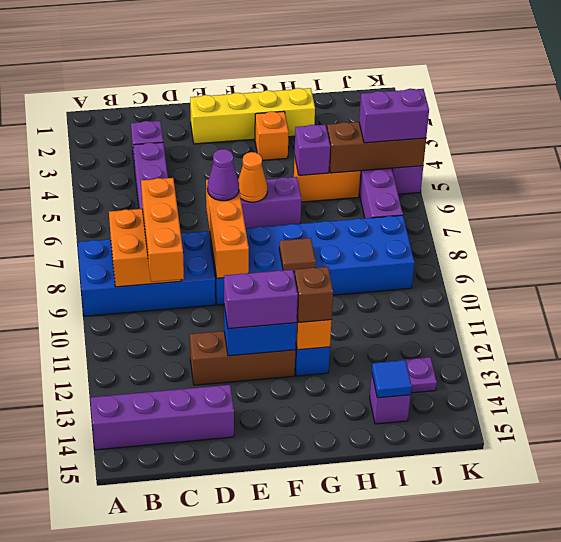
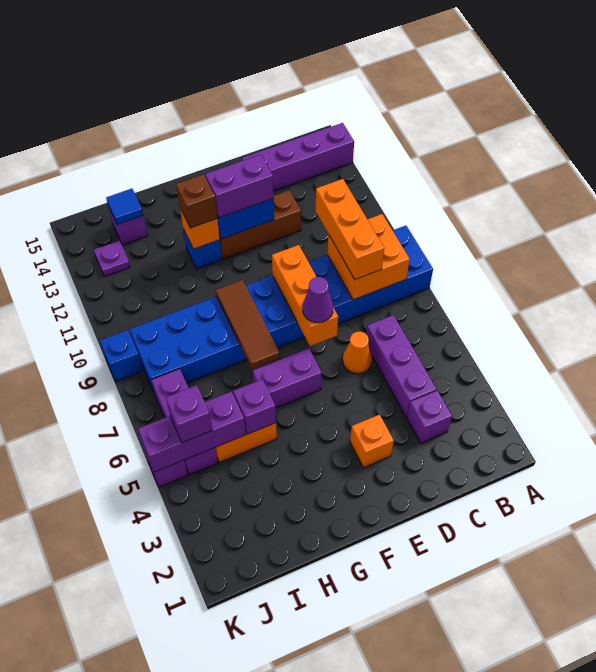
yellow 1x4 brick [190,88,315,144] -> none
orange 1x1 cone [238,152,267,202] -> orange 1x1 cone moved to [343,331,372,374]
orange 1x1 brick [255,111,289,160] -> orange 1x1 brick moved to [350,415,394,468]
brown 1x1 tile [279,238,316,272] -> brown 1x3 tile [216,280,280,369]
brown 1x3 brick [327,122,426,173] -> purple 1x3 brick [138,392,246,472]
purple 1x2 brick [359,89,429,143] -> purple 1x1 brick [166,385,212,443]
none -> blue 1x1 brick [100,330,143,382]

